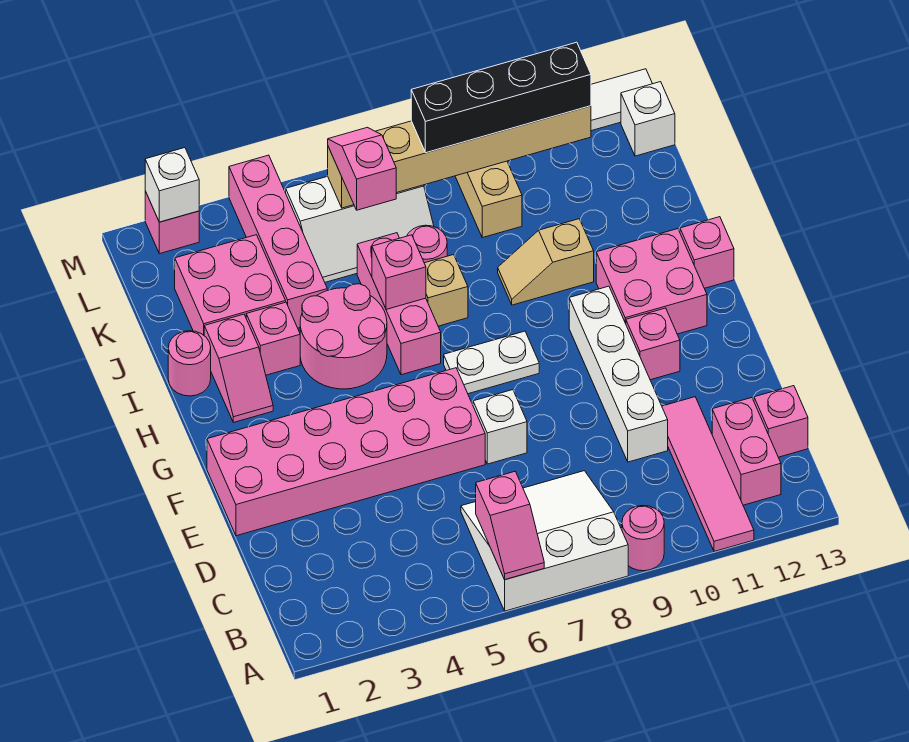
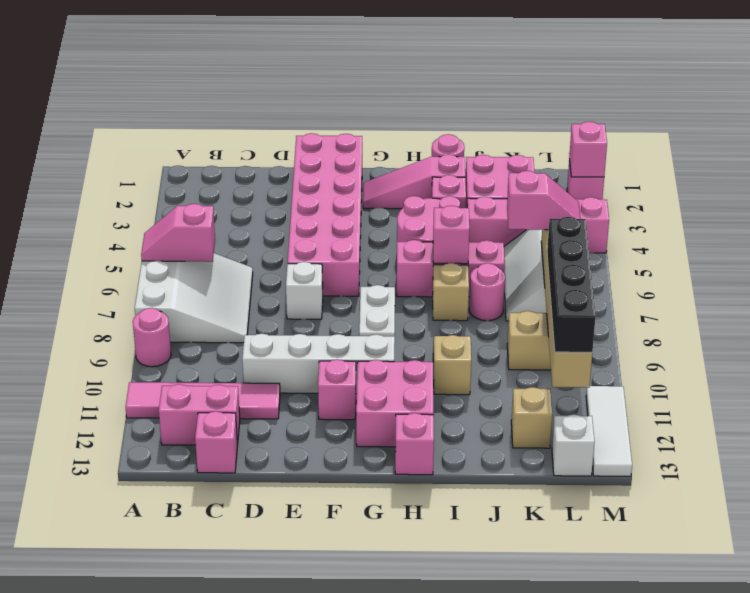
pink 1x2 slope [204,314,273,422] -> pink 1x3 slope [363,154,465,209]
none -> tan 1x1 brick [511,387,552,448]
white 1x1 brick [145,148,199,222] -> pink 1x1 brick [569,122,607,177]

